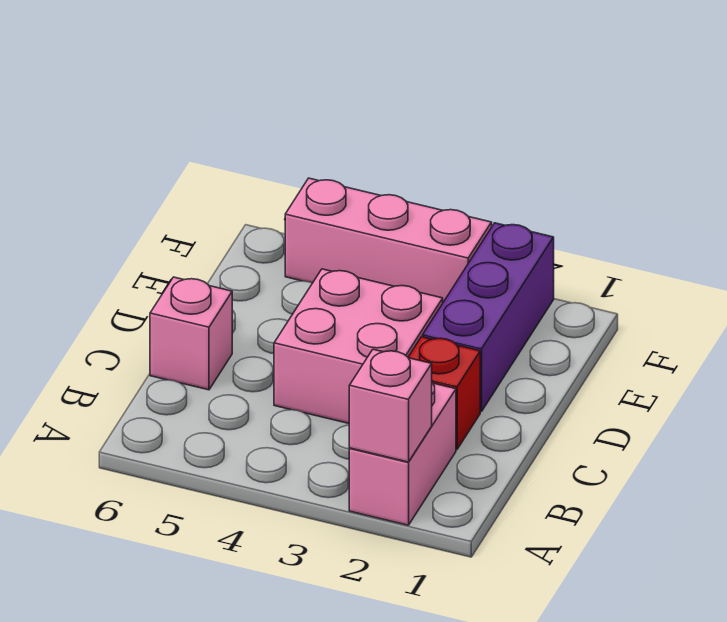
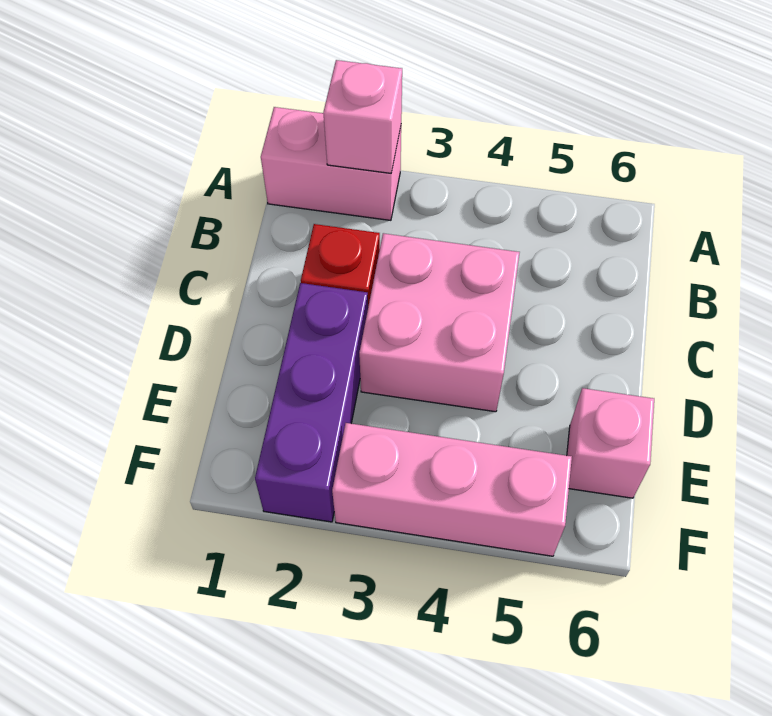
pink 1x2 brick [349,383,456,525] -> pink 1x2 brick turned to [261,107,401,220]
pink 1x1 brick [150,277,232,390] -> pink 1x1 brick moved to [567,388,654,498]

